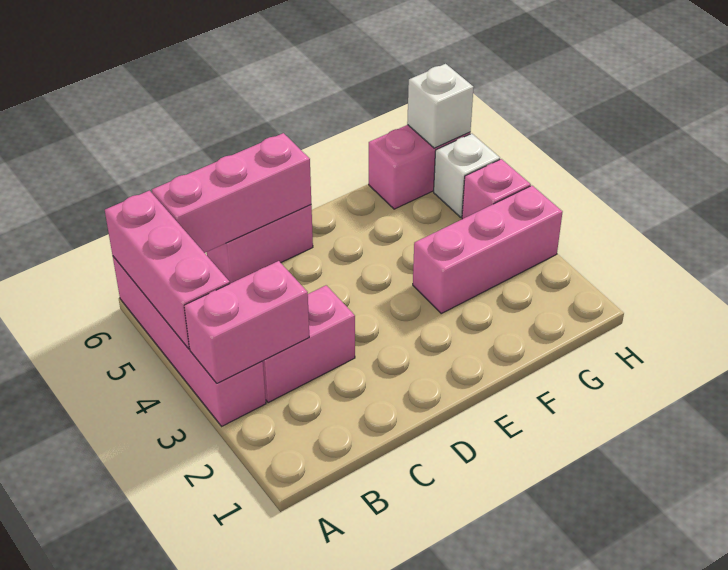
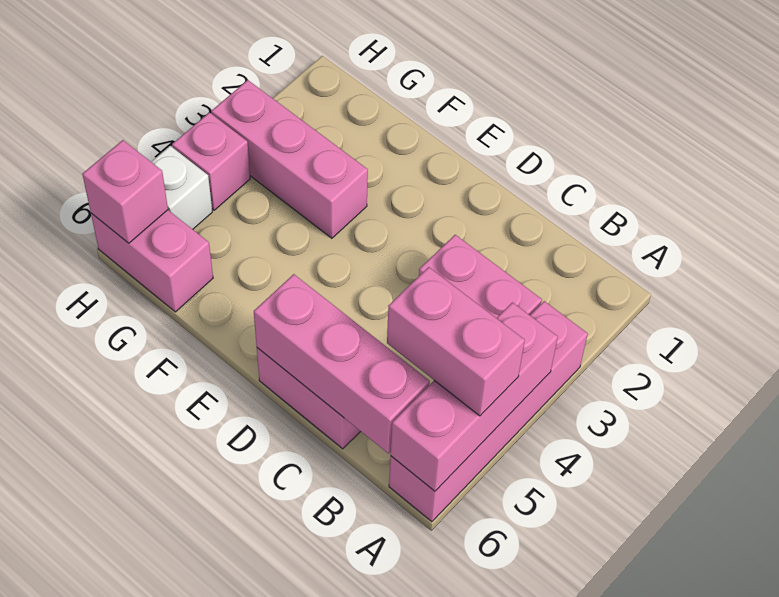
pink 1x2 brick [184,261,309,383] -> pink 1x2 brick moved to [387,267,525,416]
white 1x1 brick [407,64,474,148] -> pink 1x1 brick [82,140,168,243]

